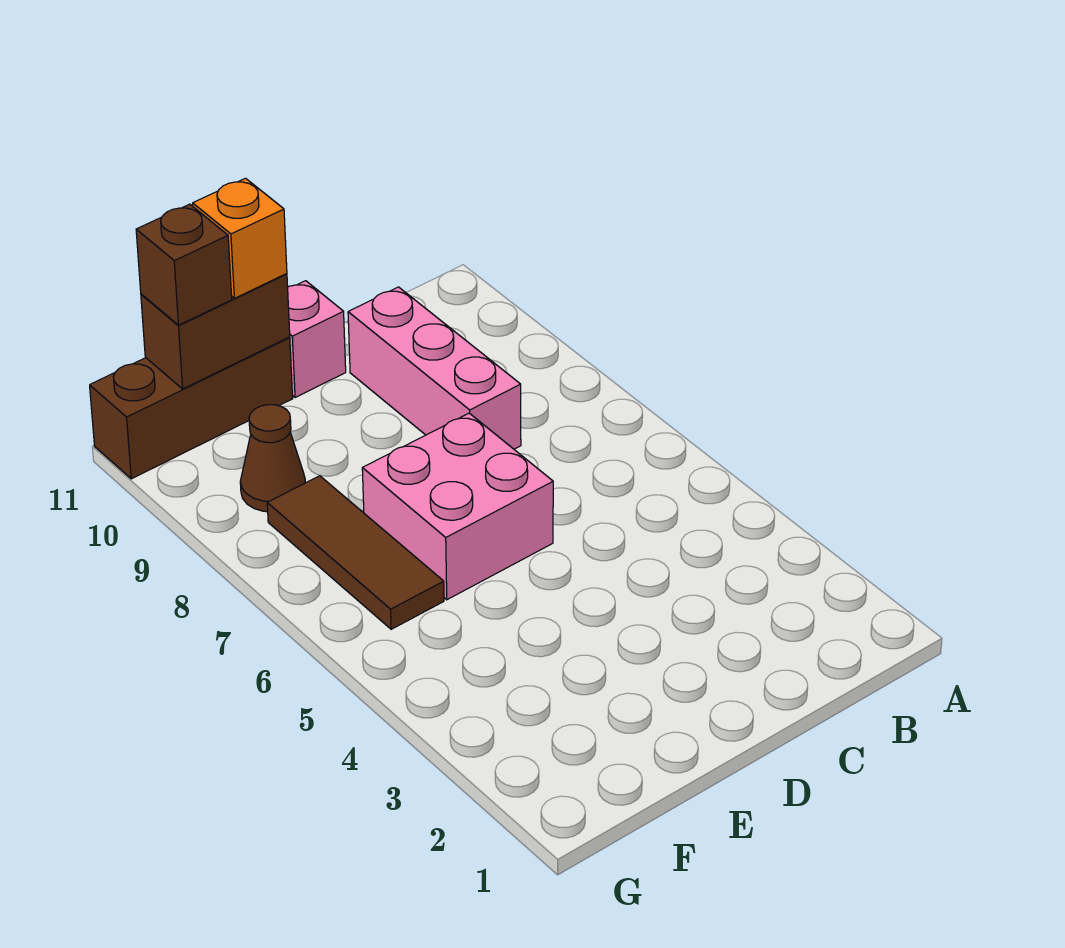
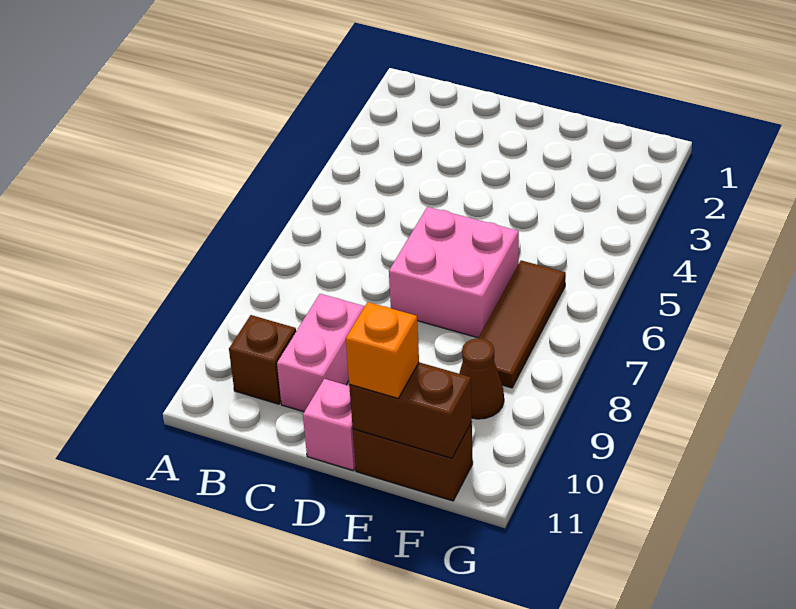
pink 1x3 brick [348,287,521,449] -> pink 1x2 brick [277,294,365,412]
brown 1x3 brick [90,337,293,479] -> brown 1x2 brick [353,422,473,501]
brown 1x1 brick [136,204,232,325] -> brown 1x1 brick moved to [229,315,296,404]

